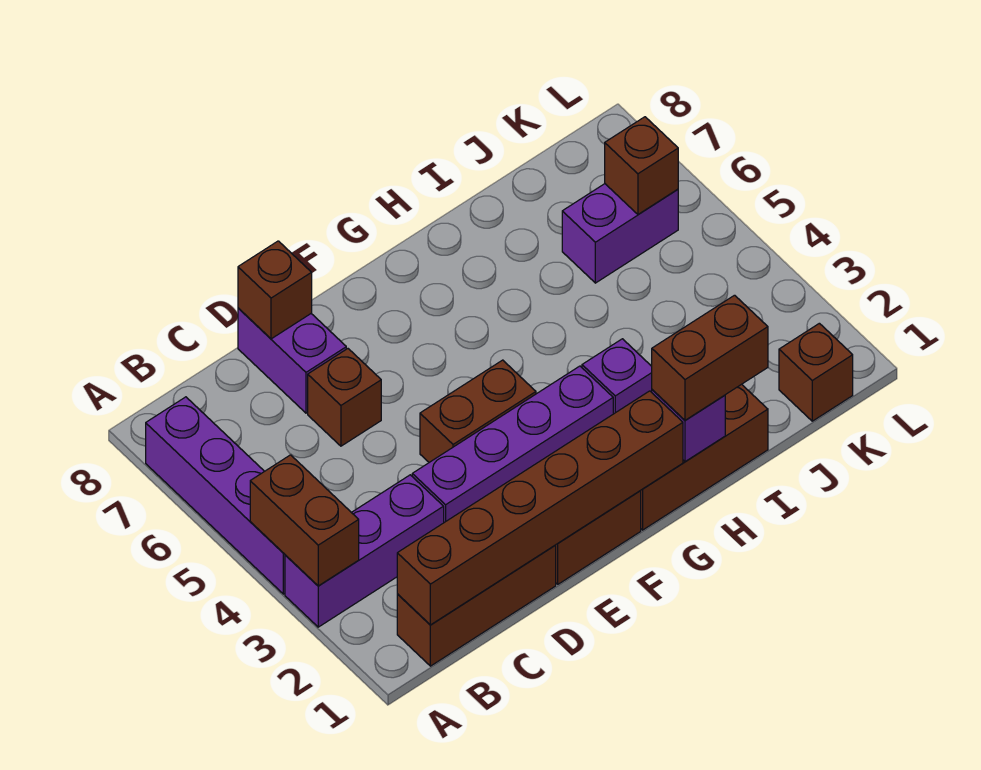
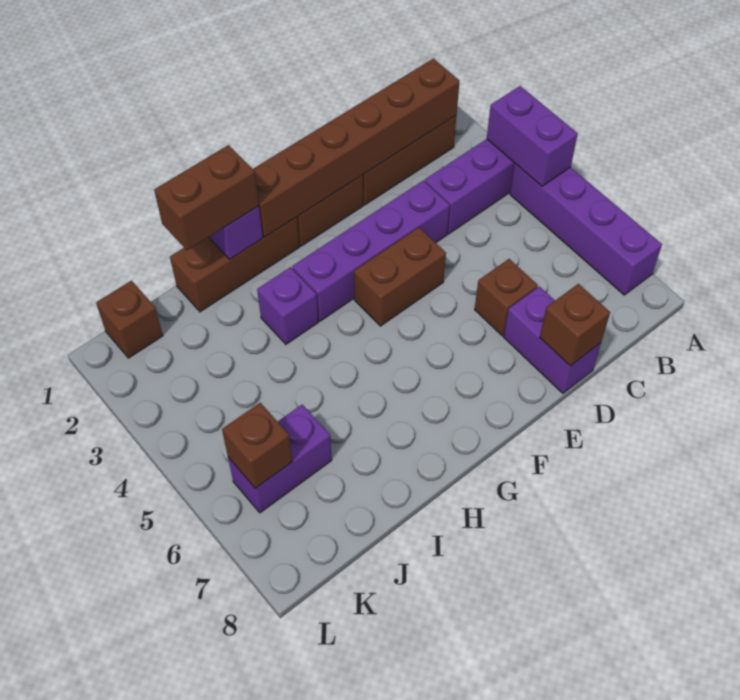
brown 1x2 brick [250,455,359,586] -> purple 1x2 brick [487,86,578,186]

